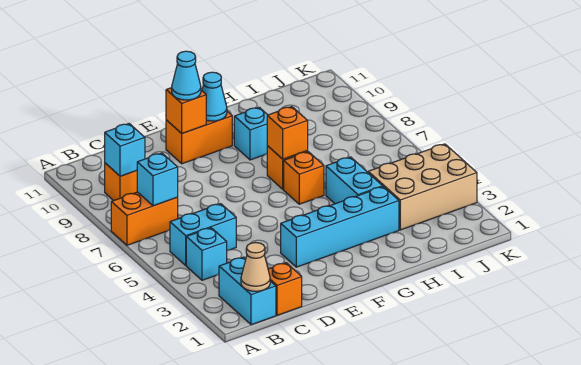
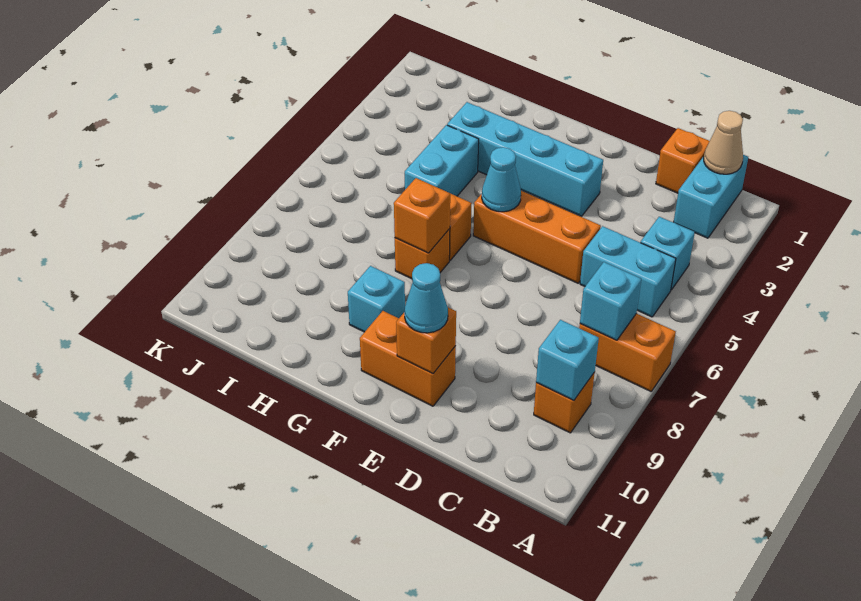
none -> orange 1x3 brick [473,191,601,283]
cyan 1x1 cone [202,72,227,121] -> cyan 1x1 cone moved to [482,147,521,212]
tan 2x3 brick [368,144,477,230] -> none

